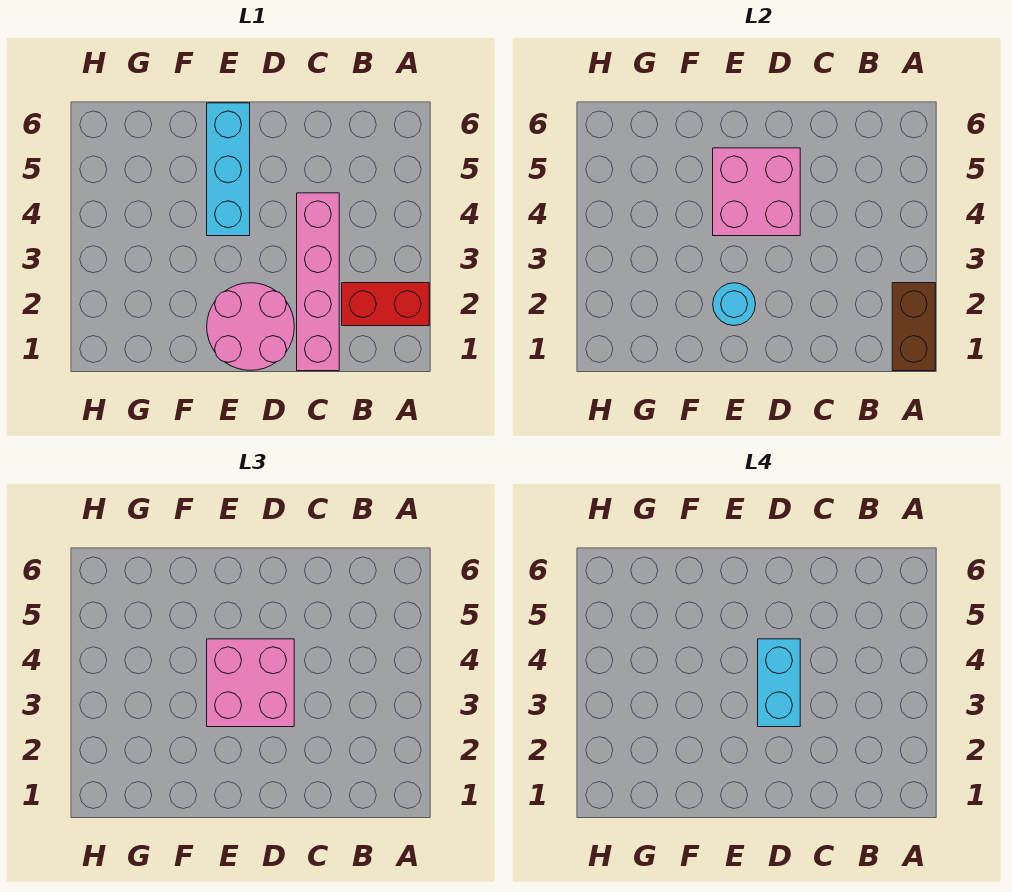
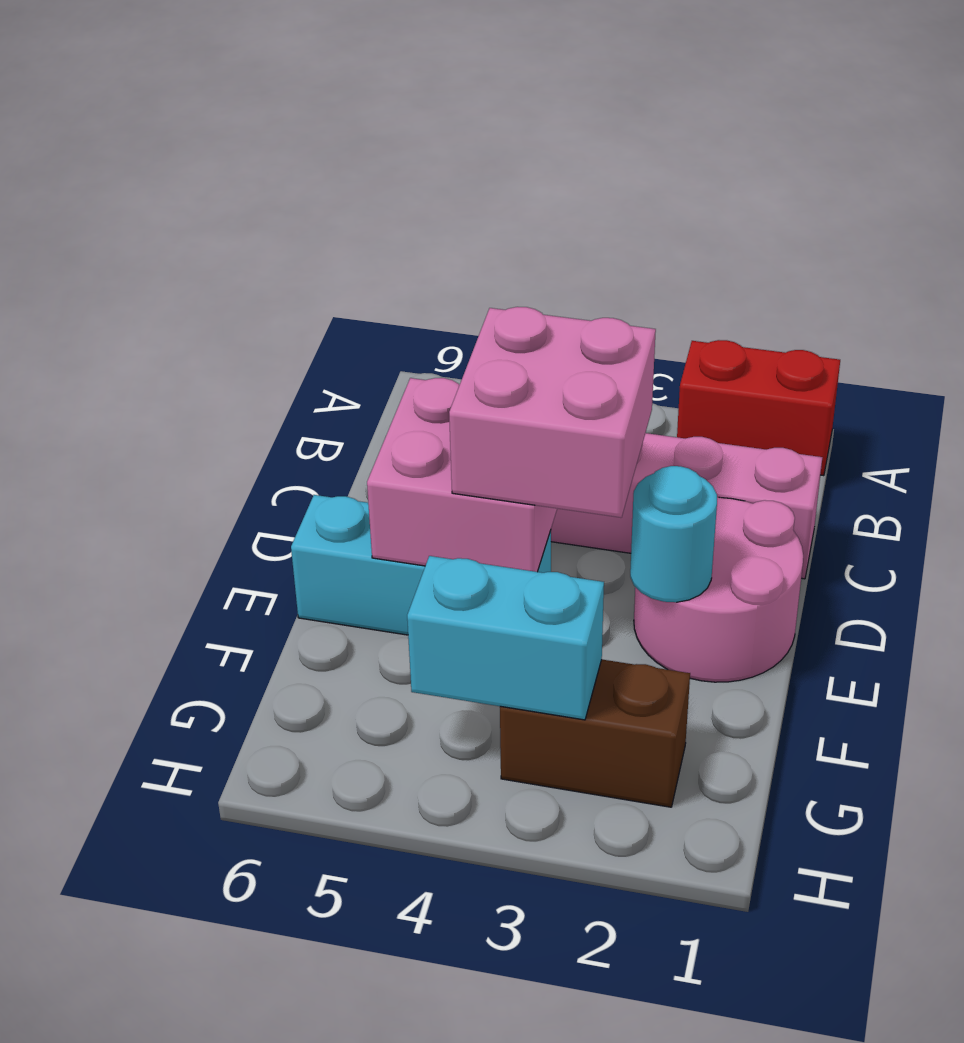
brown 1x2 brick [892,283,935,371] -> brown 1x2 brick moved to [500,660,690,807]
red 1x2 brick [342,283,429,326] -> red 1x2 brick turned to [677,340,840,476]
cyan 1x2 brick [758,639,800,727] -> cyan 1x2 brick moved to [407,556,604,720]

